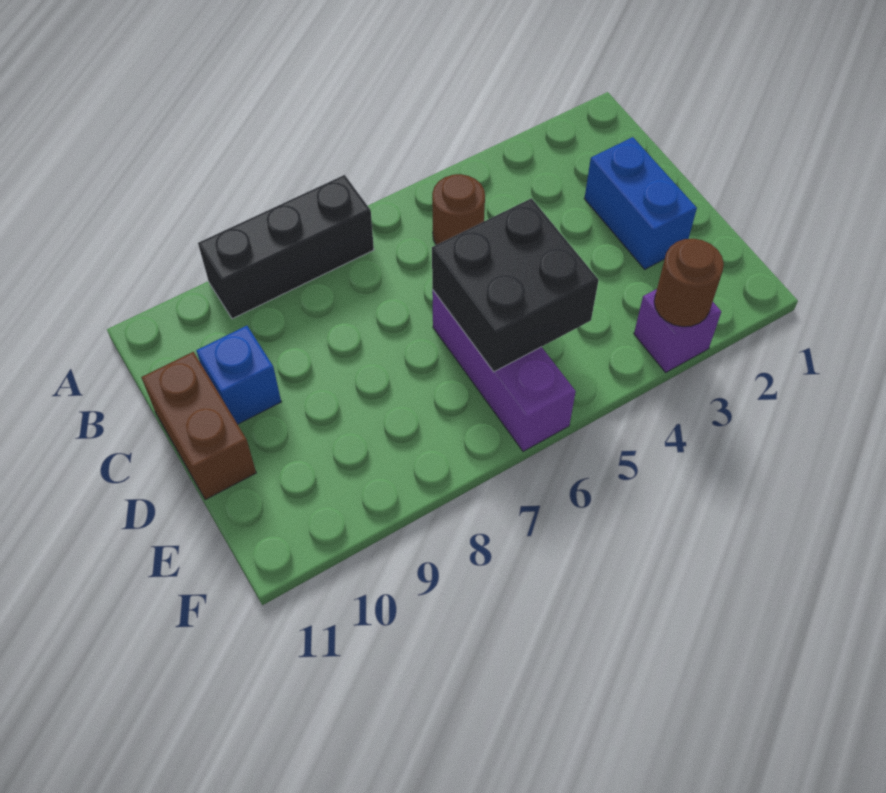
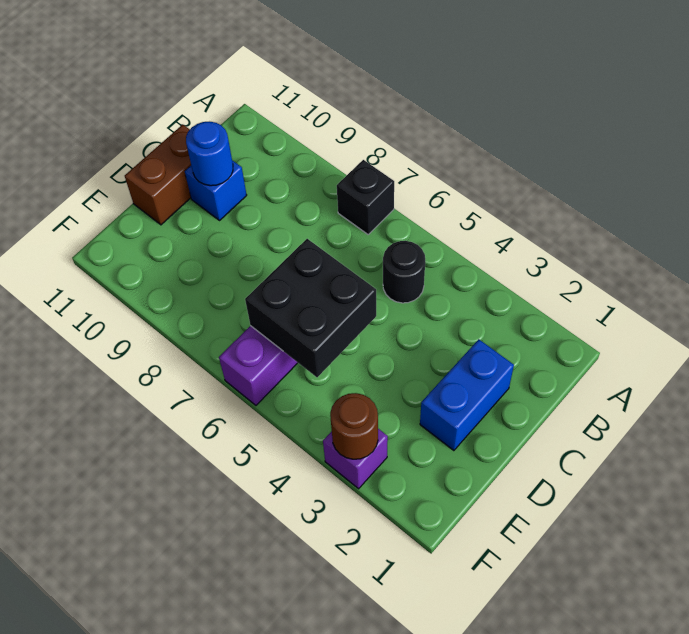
black 1x3 brick [198,175,374,319] -> black 1x1 brick [337,160,394,234]
brown 1x1 round brick [432,174,485,245] -> black 1x1 round brick [383,241,425,303]
none -> blue 1x1 round brick [186,122,233,186]

